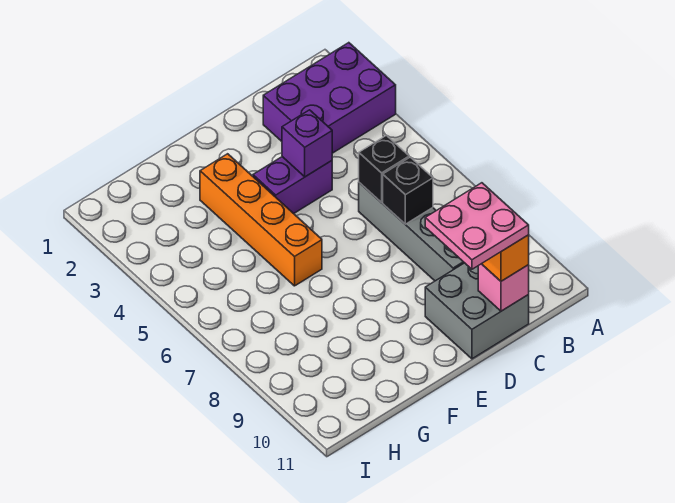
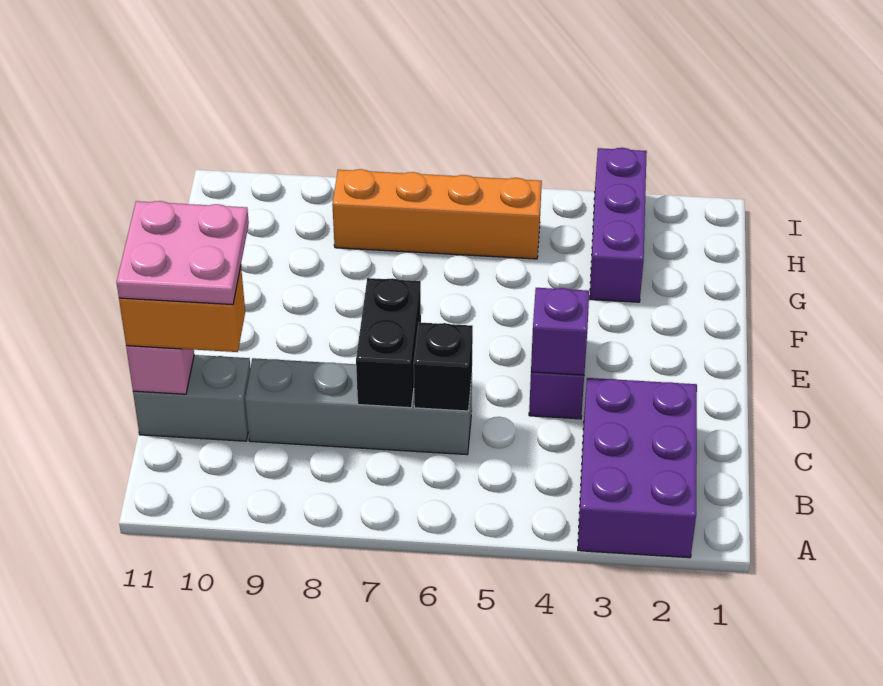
black 1x1 brick [383,157,433,224] -> black 1x2 brick [356,278,421,408]
grey 2x2 brick [425,263,529,359] -> grey 1x2 brick [133,355,250,441]
orange 1x4 brick [200,154,322,286] -> orange 1x4 brick moved to [332,169,542,259]
none -> purple 1x3 brick [590,148,647,302]

